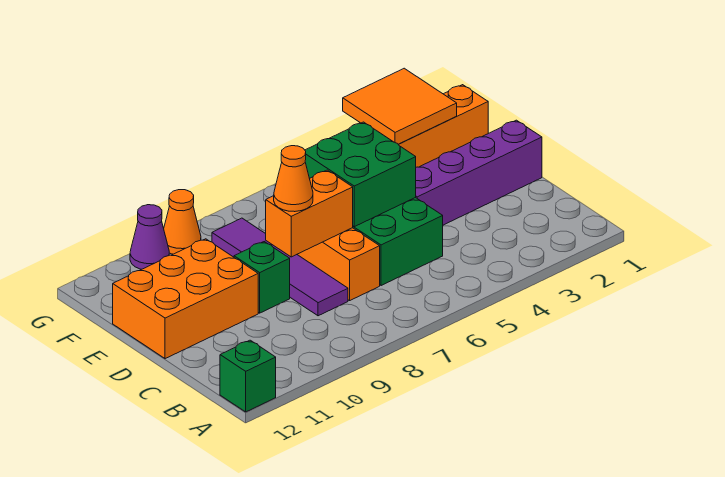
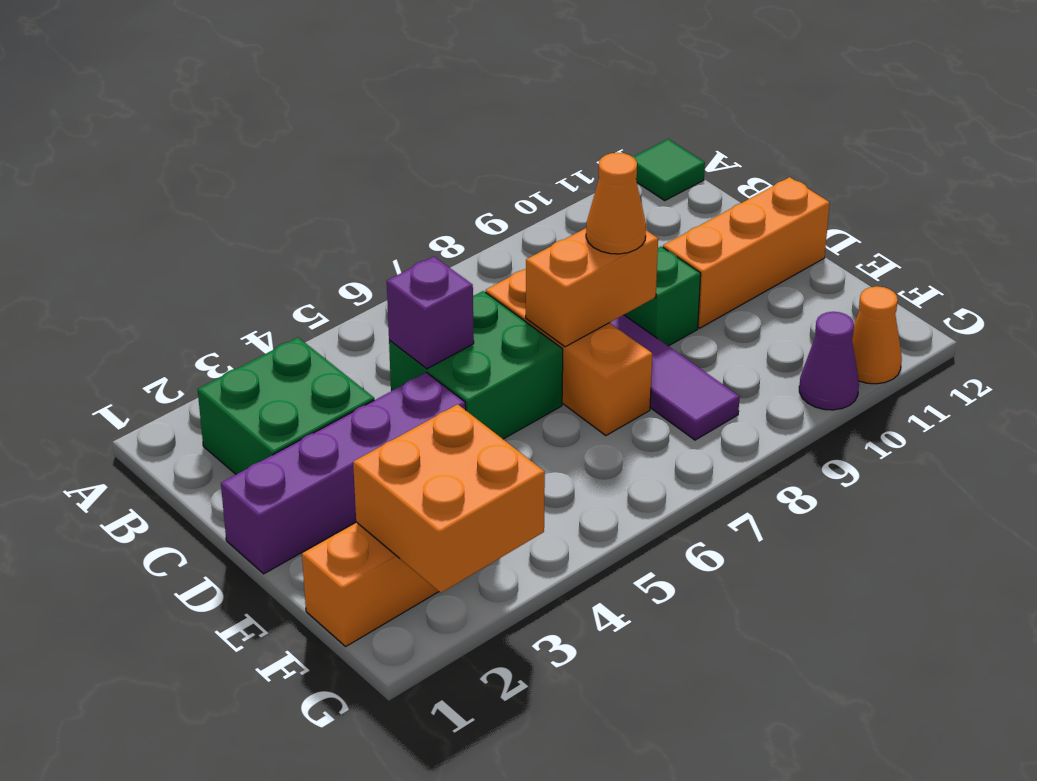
green 1x1 brick [220,340,276,412] -> green 1x1 tile [633,139,705,201]
none -> purple 1x1 brick [387,257,474,369]
green 2x2 brick [305,122,416,227] -> green 2x2 brick moved to [198,338,374,474]
orange 2x3 brick [113,239,258,359] -> orange 1x3 brick [663,177,830,328]
orange 2x2 tile [343,68,457,144] -> orange 2x2 brick [353,404,545,593]
orange 1x1 cone [164,190,201,254] -> orange 1x1 cone moved to [852,286,902,384]

